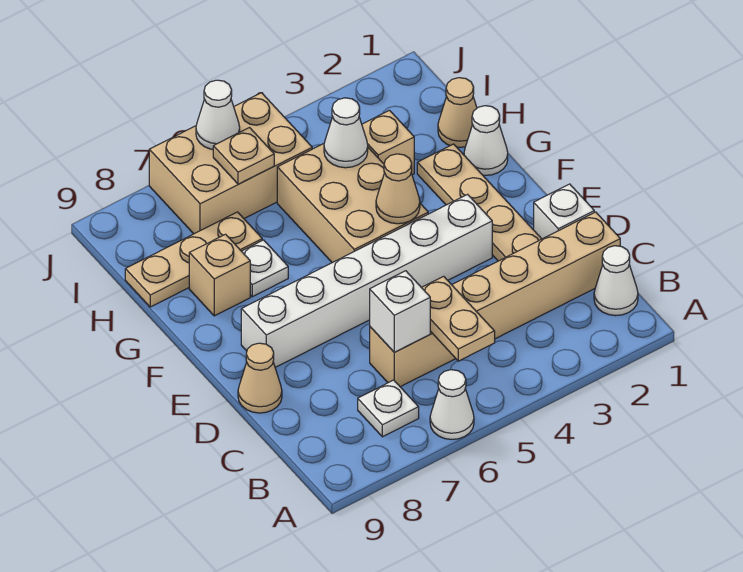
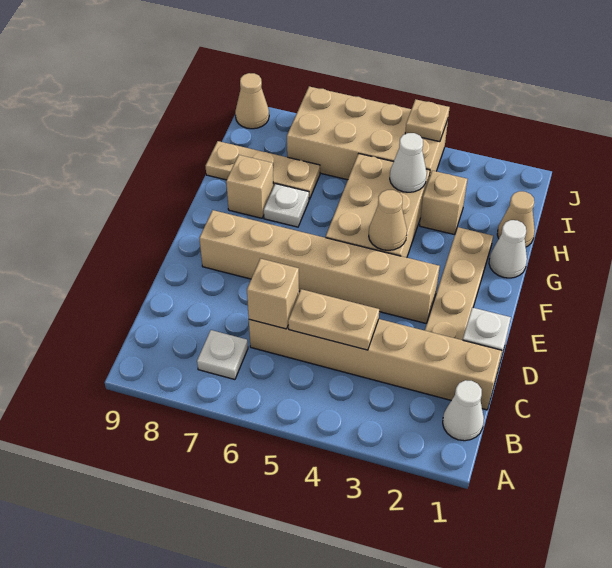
white 1x1 cone [430,370,474,439] -> none
tan 1x2 plate [421,276,495,361] -> tan 1x2 plate turned to [288,289,379,350]
white 1x1 brick [370,271,430,352] -> tan 1x1 brick [247,259,299,329]
tan 1x1 cone [238,343,282,413] -> tan 1x1 cone moved to [235,73,269,129]
white 1x6 brick [241,194,492,367] -> tan 1x6 brick [199,210,440,324]
tan 2x3 brick [149,93,312,234] -> tan 2x4 brick [287,86,448,180]
tan 1x1 plate [213,128,274,184] -> tan 1x1 plate moved to [405,99,450,142]
white 1x1 cone [196,80,240,149] -> none

